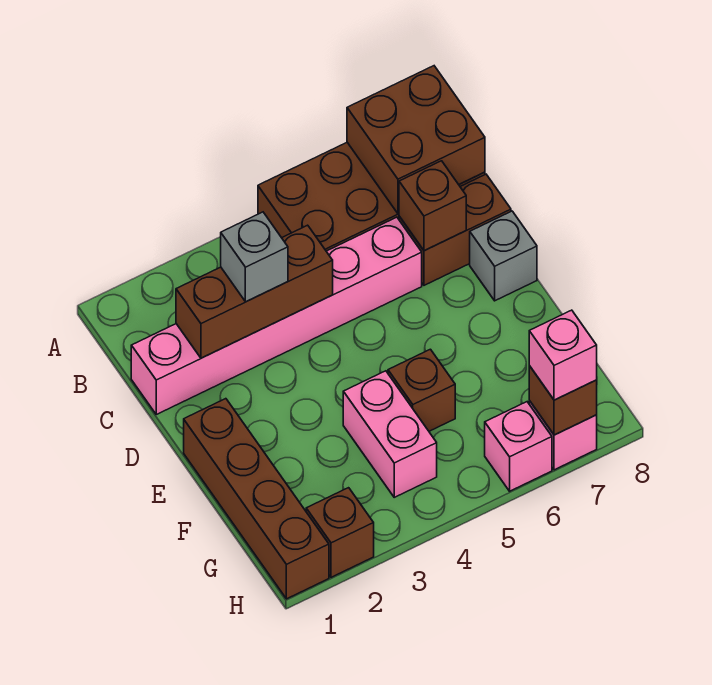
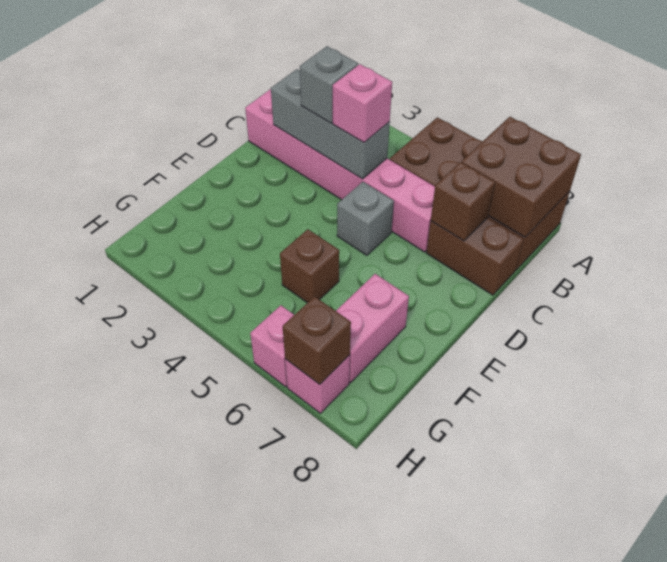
brown 1x3 brick [176,225,333,358] -> grey 1x3 brick [271,69,390,179]
grey 1x1 brick [470,211,537,301] -> grey 1x1 brick moved to [337,182,394,255]
brown 1x4 brick [184,399,329,599] -> none
pink 1x2 brick [343,371,437,497] -> pink 1x2 brick moved to [336,274,409,383]
brown 1x1 brick [306,488,374,577] -> none
pink 1x1 brick [529,310,597,400] -> pink 1x1 brick moved to [333,64,392,143]

